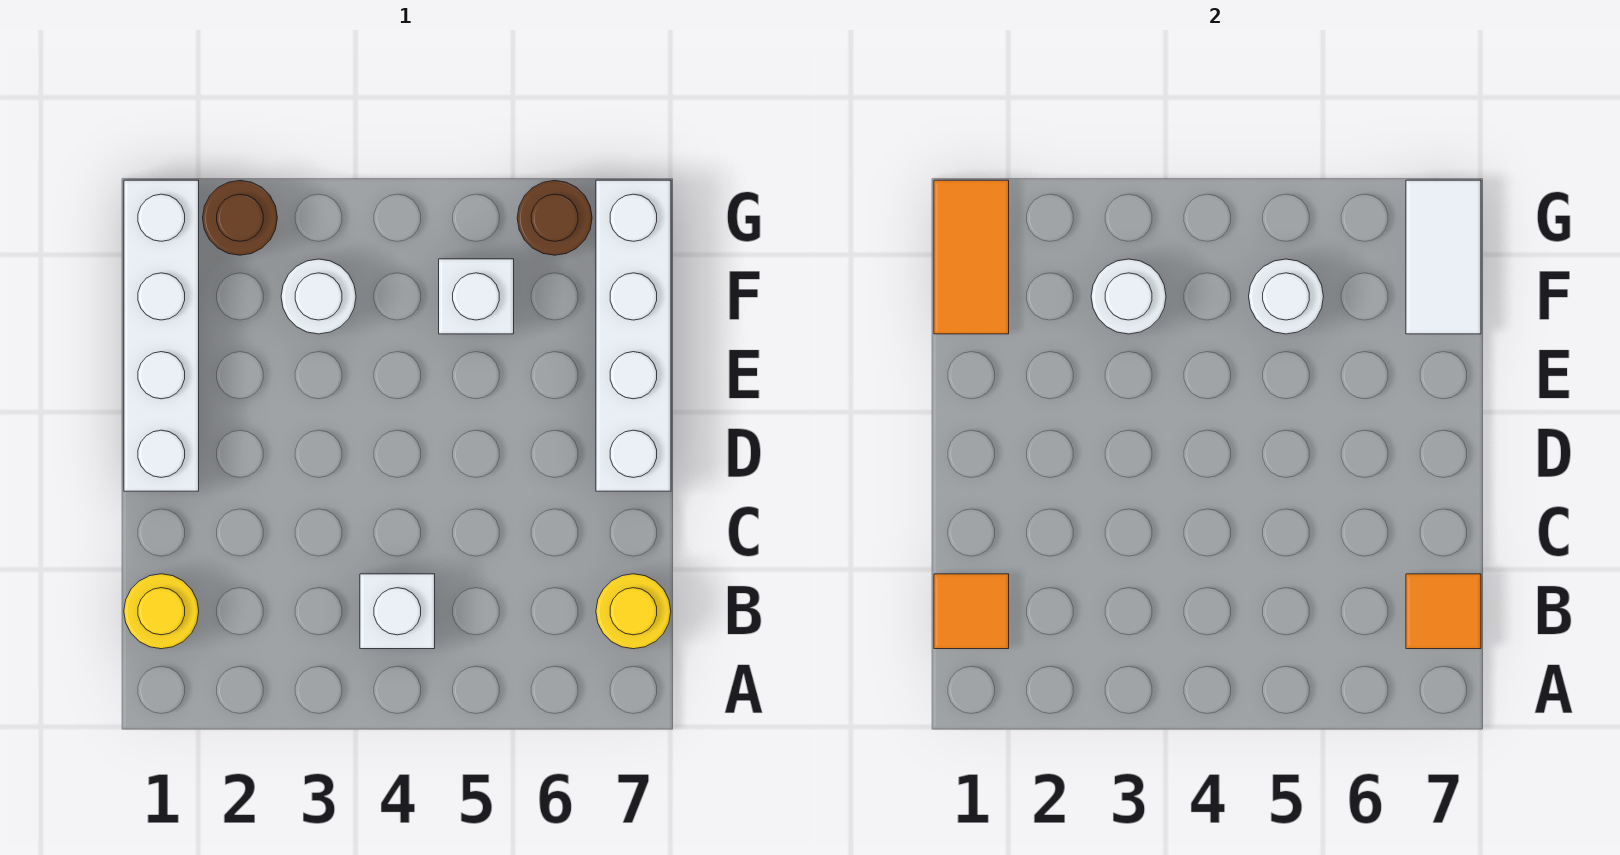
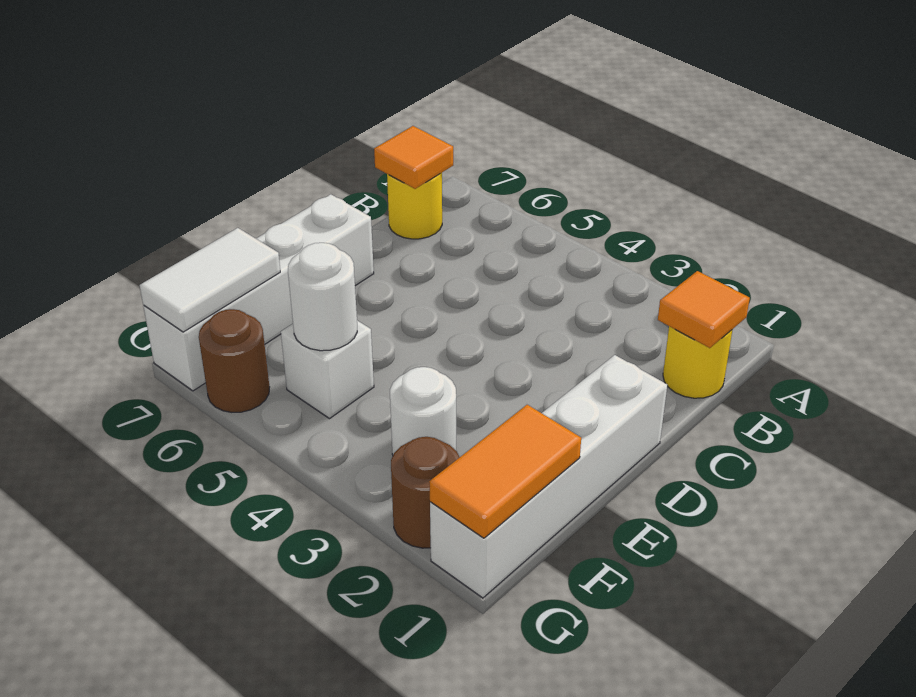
white 1x1 brick [360,574,435,649] -> none
white 1x1 round brick [1091,259,1166,334] -> none

